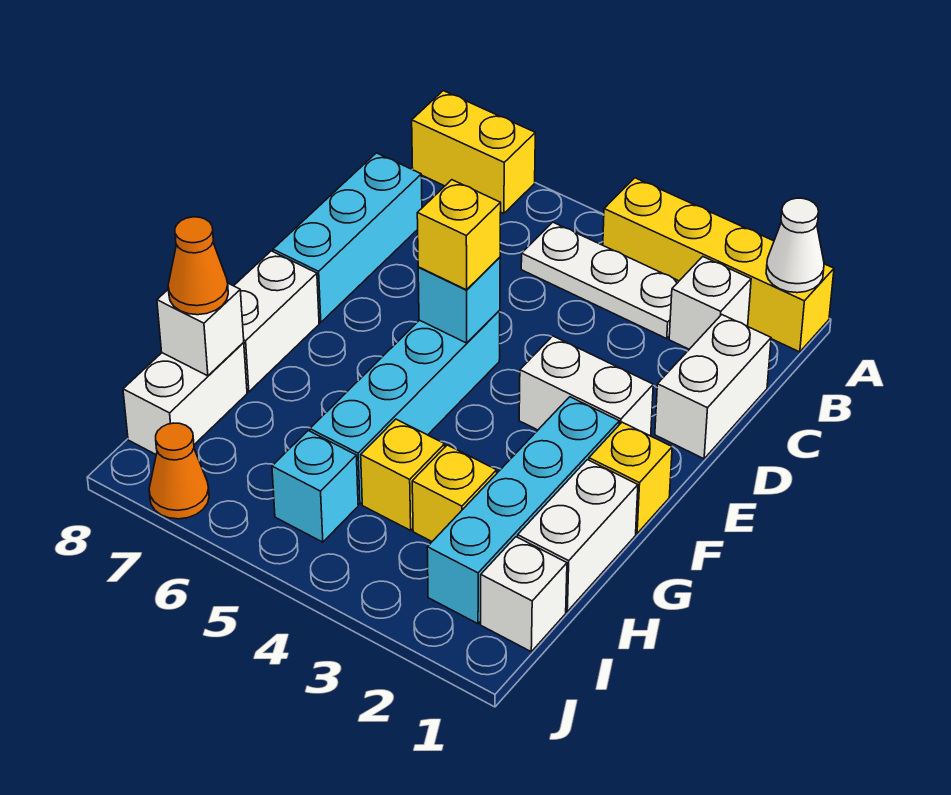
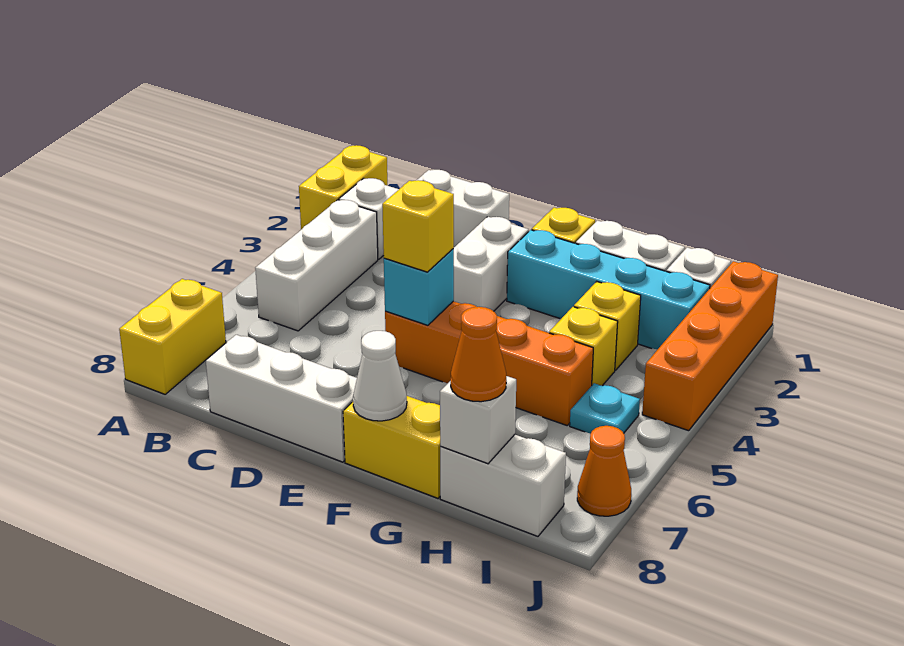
yellow 1x4 brick [603,178,834,352] -> yellow 1x2 brick [299,145,387,229]
white 1x1 cone [766,198,824,293] -> white 1x1 cone moved to [353,331,407,421]
white 1x3 plate [521,222,679,338] -> white 1x3 brick [255,200,378,331]
cyan 1x3 brick [273,153,422,323] -> white 1x3 brick [206,335,357,462]
cyan 1x4 brick [310,311,500,504] -> orange 1x4 brick [385,301,593,425]
white 1x2 brick [234,251,319,392] -> yellow 1x2 brick [343,396,440,498]
cyan 1x1 brick [272,431,358,542] -> cyan 1x1 plate [570,383,640,434]
none -> orange 1x4 brick [642,261,778,431]

